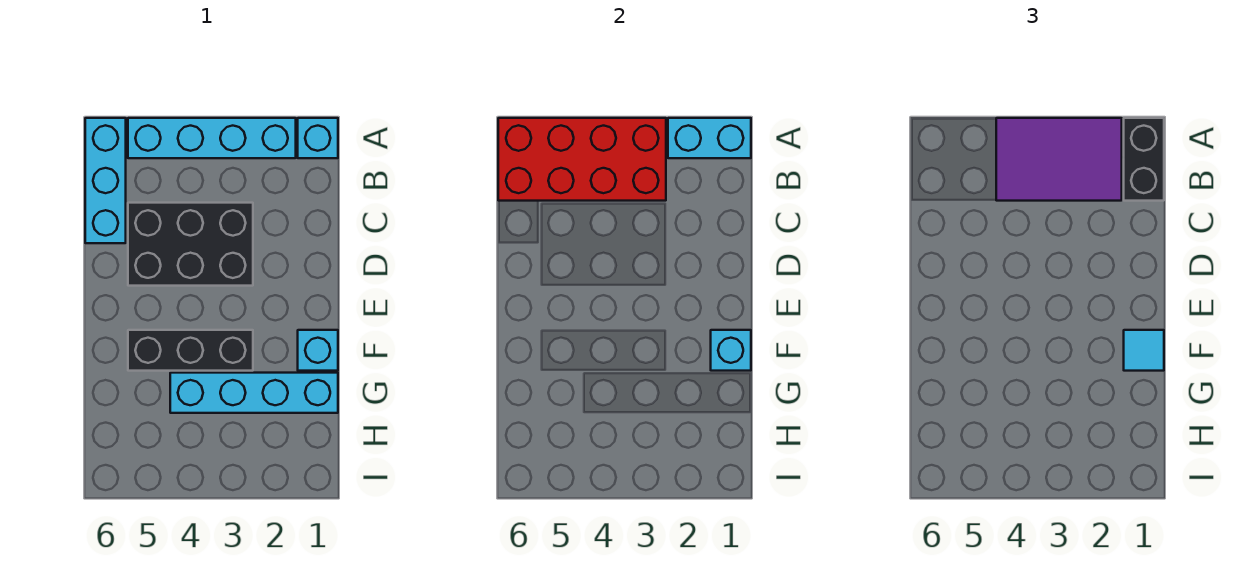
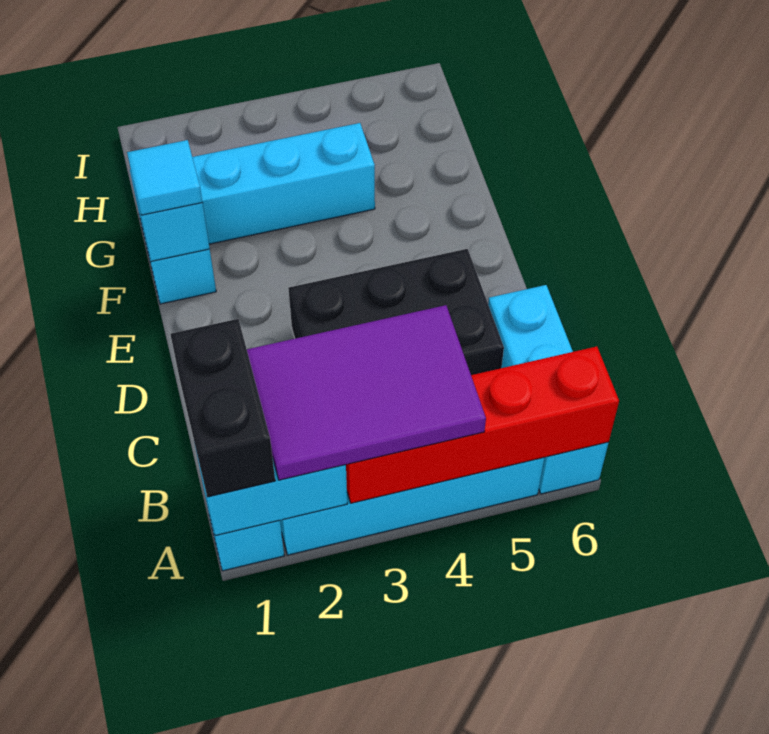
red 2x4 brick [498,118,666,201] -> red 1x4 brick [346,347,619,503]
black 1x3 brick [128,330,253,371] -> none

